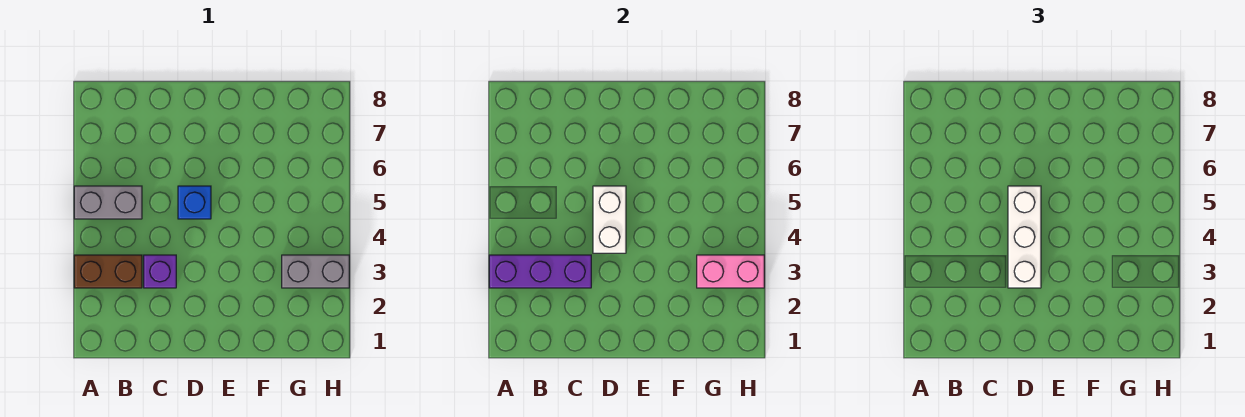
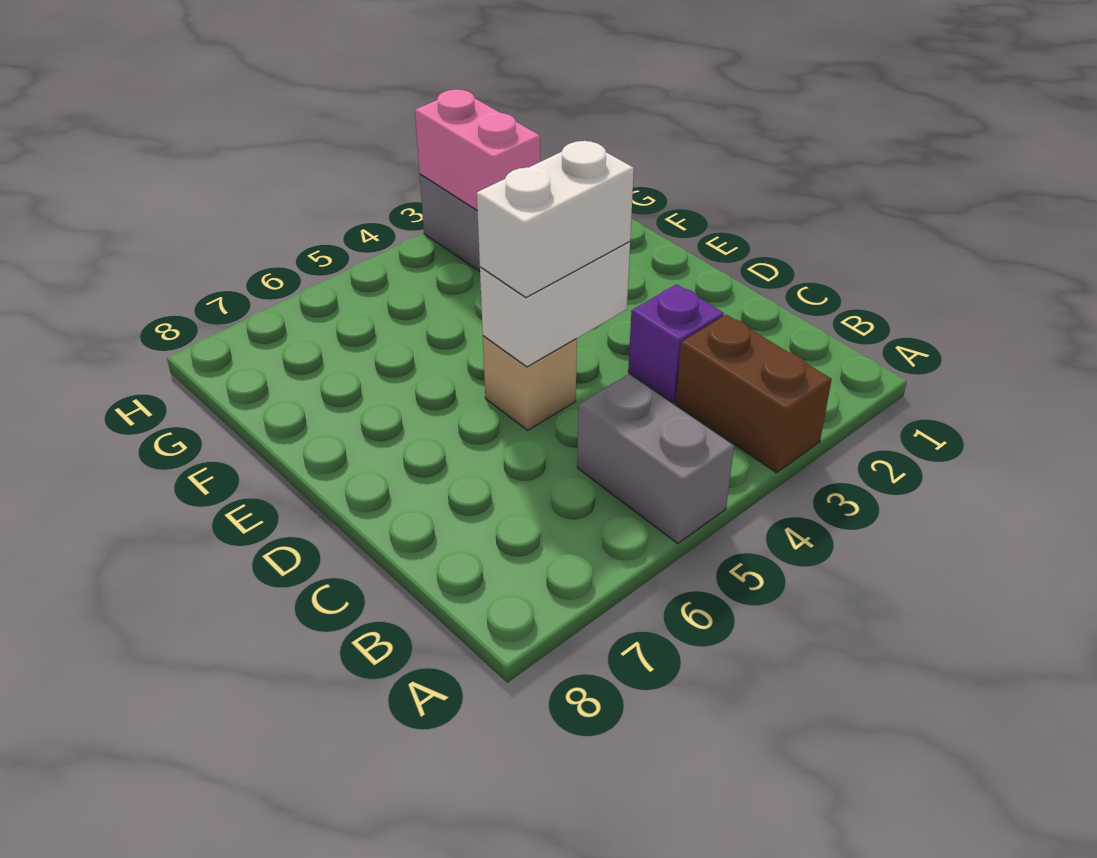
purple 1x3 brick [489,255,591,288] -> none
white 1x3 brick [1008,186,1041,288] -> white 1x2 brick [477,141,634,297]
blue 1x1 brick [178,186,211,219] -> tan 1x1 brick [483,336,577,430]

